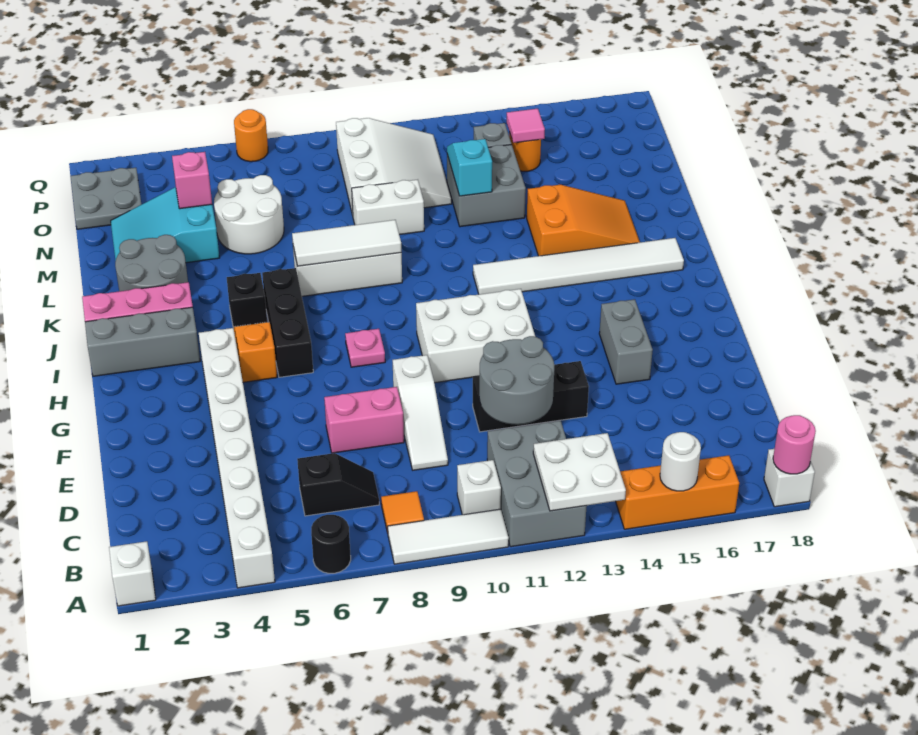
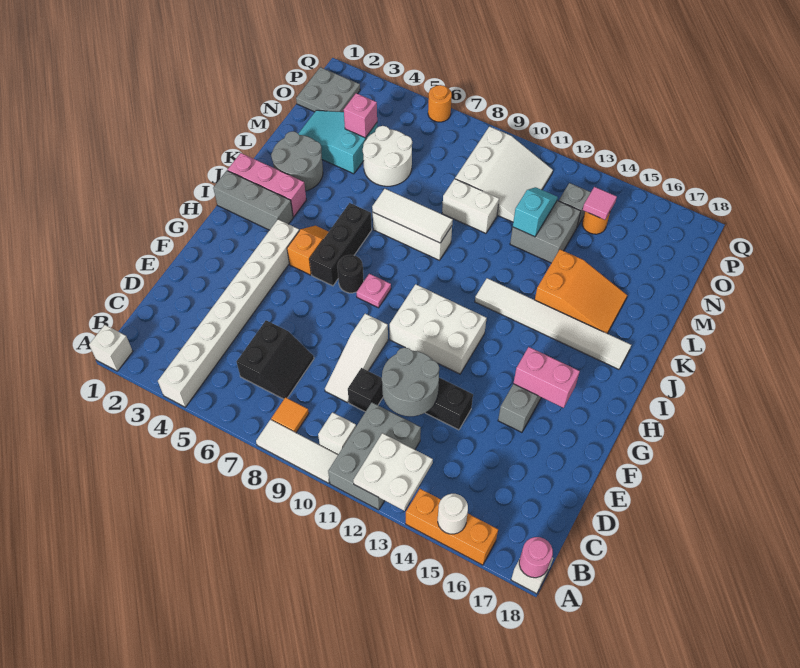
black 1x1 round brick [311,515,351,573] -> black 1x1 round brick moved to [337,255,364,293]
black 1x2 slope [297,453,379,516] -> black 2x2 slope [237,320,314,399]
pink 1x2 brick [324,387,404,453] -> pink 1x2 brick moved to [513,347,580,408]
black 1x1 brick [227,273,267,327] -> black 1x1 brick moved to [348,368,383,412]

